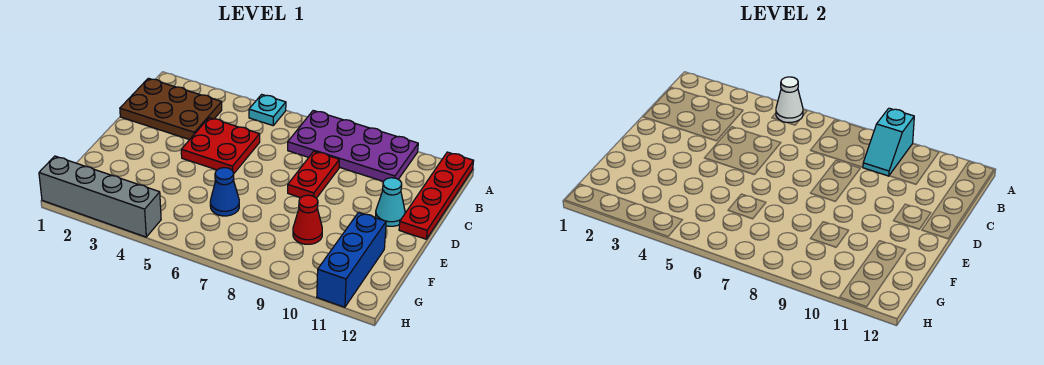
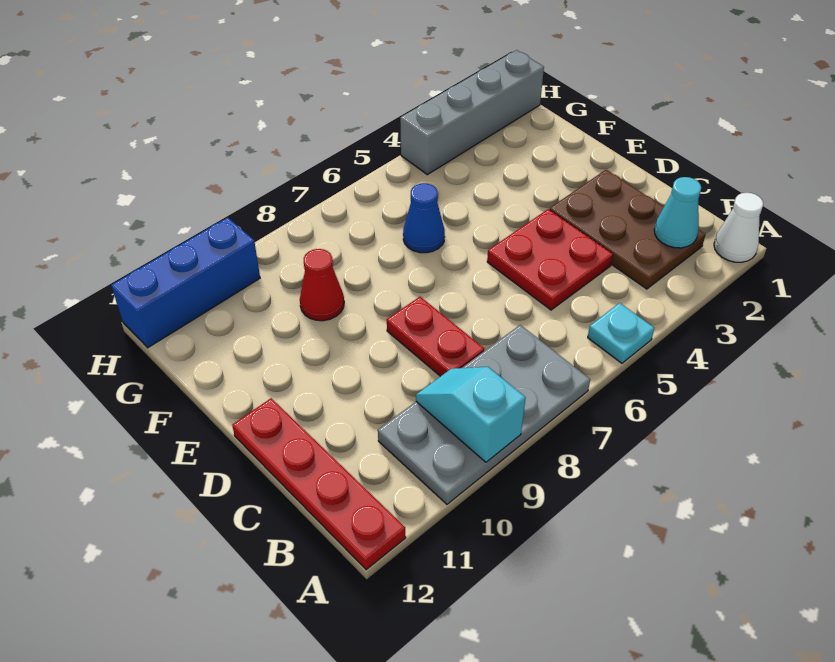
white 1x1 cone [776,77,803,122] -> white 1x1 cone moved to [714,193,763,262]
purple 2x4 plate [288,111,418,182] -> grey 2x4 plate [378,325,590,504]
brown 2x3 plate [120,78,222,140] -> brown 2x3 plate turned to [550,170,706,289]
cyan 1x1 cone [376,178,405,226] -> cyan 1x1 cone moved to [654,177,701,248]
blue 1x3 brick [317,212,386,307] -> blue 1x3 brick turned to [111,217,260,348]

